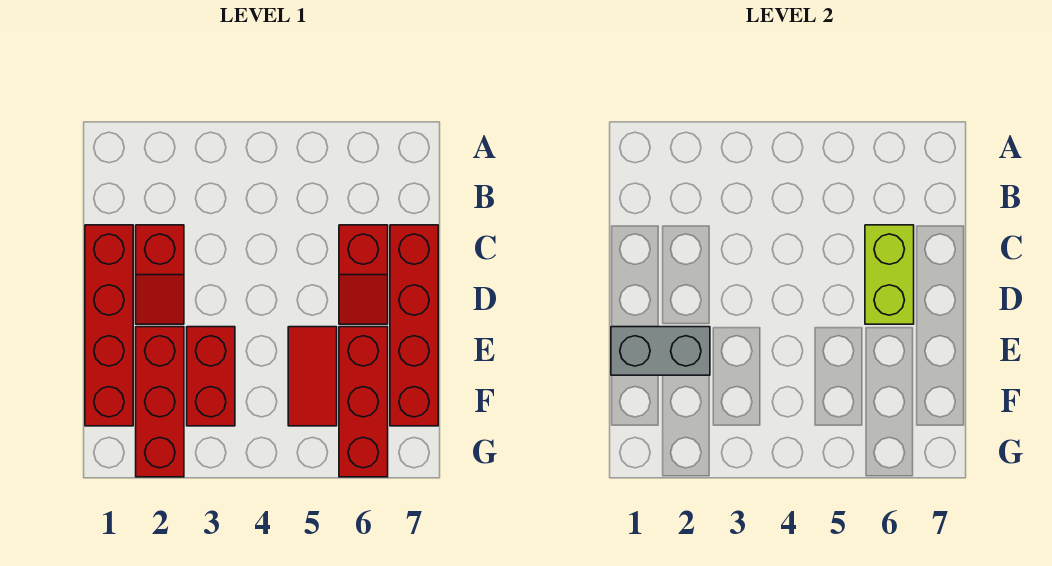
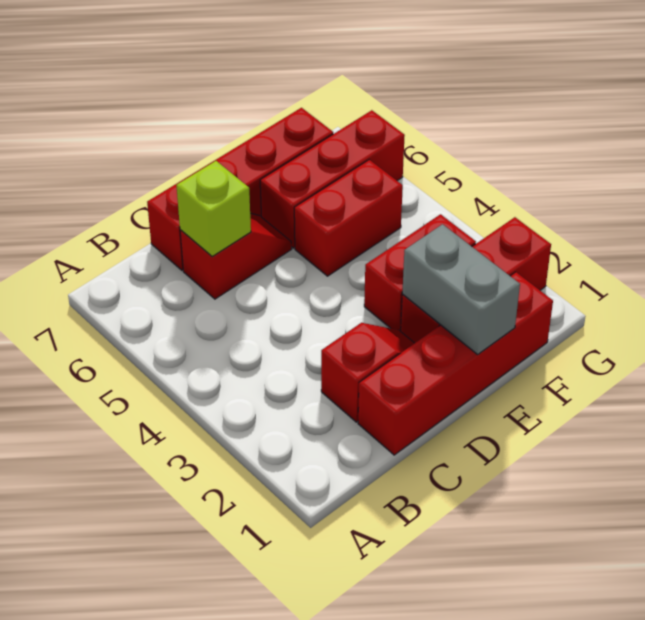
lime 1x2 brick [865,225,914,324] -> lime 1x1 brick [176,161,251,257]
red 1x2 tile [288,327,337,426] -> red 1x2 brick [294,160,403,276]

